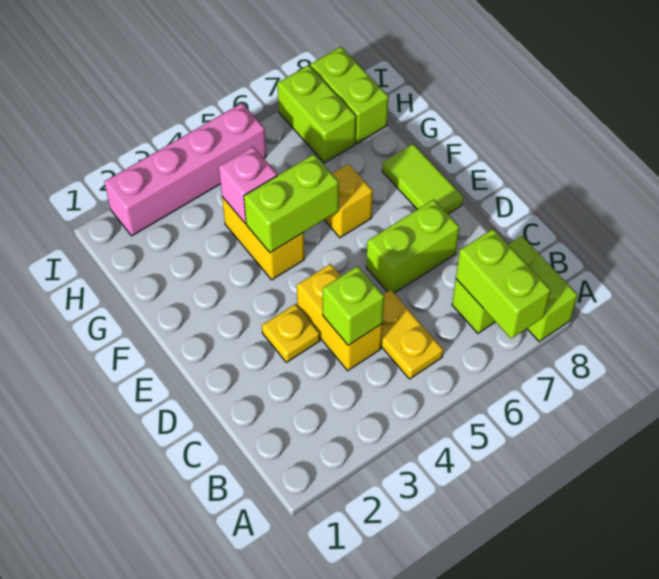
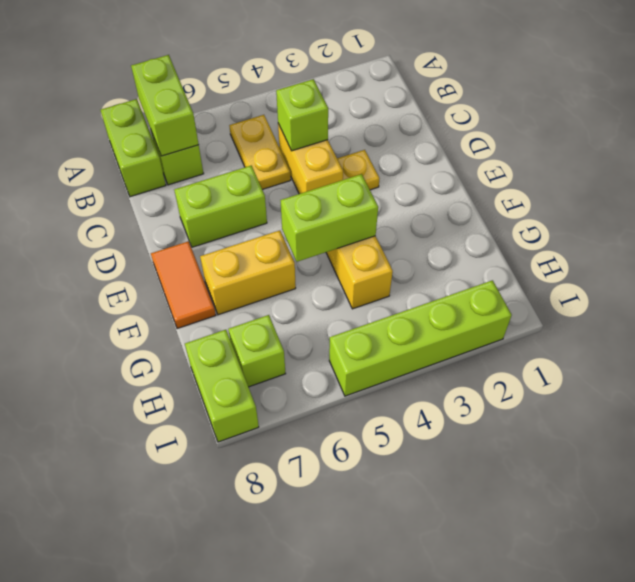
lime 1x2 tile [382,144,463,214] -> orange 1x2 tile [151,241,216,329]
yellow 1x1 brick [325,164,373,238] -> yellow 1x2 brick [200,230,296,315]
pink 1x1 brick [219,147,277,223] -> none
lime 1x2 brick [277,65,356,163] -> lime 1x1 brick [228,315,286,387]
pink 1x4 brick [104,103,266,236] -> lime 1x4 brick [329,280,512,396]

